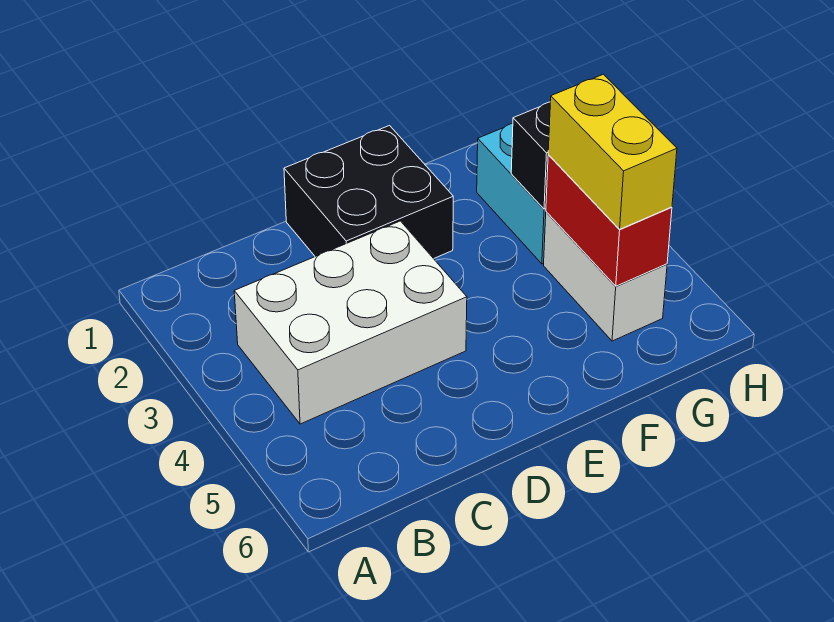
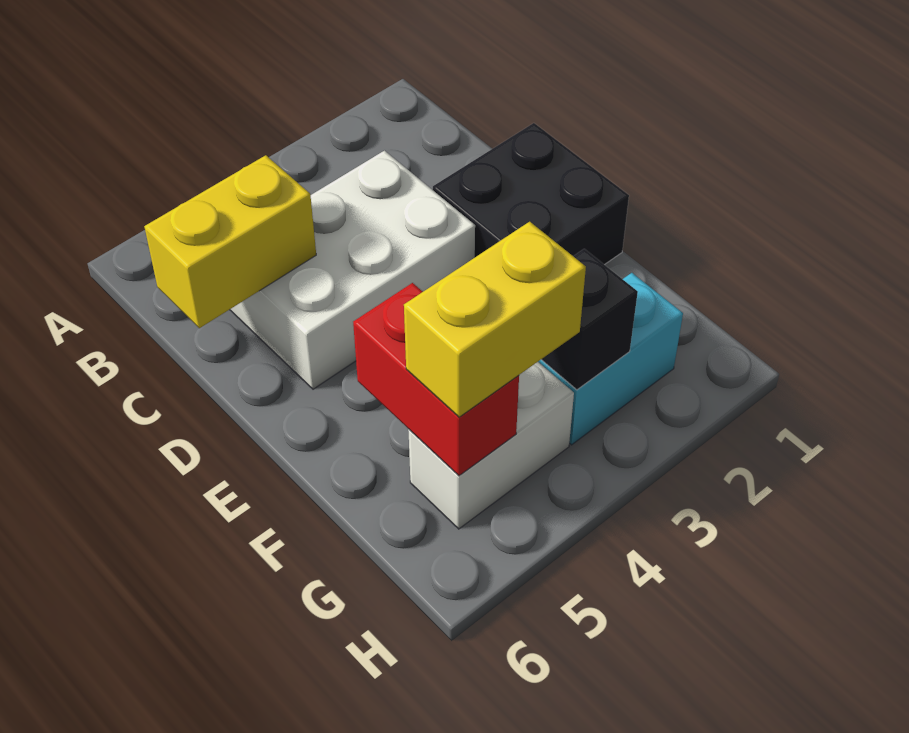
white 2x3 brick [234,221,467,424] -> white 2x3 brick turned to [230,150,475,389]
none -> yellow 1x2 brick [144,155,316,328]
red 1x2 brick [546,155,672,286] -> red 1x2 brick turned to [353,283,519,476]

